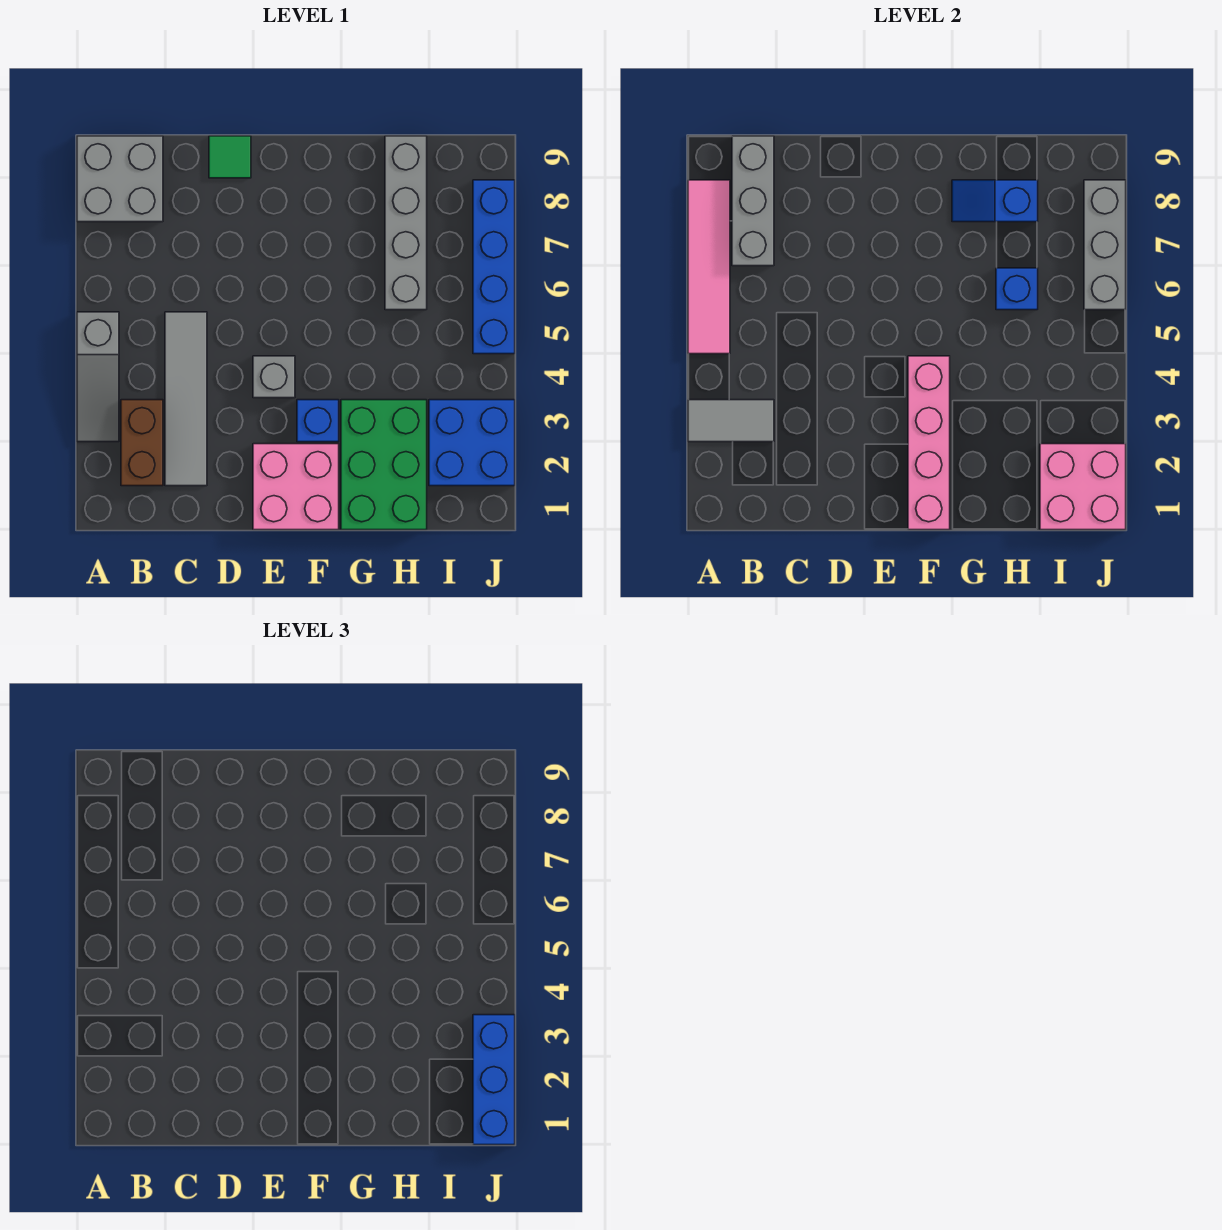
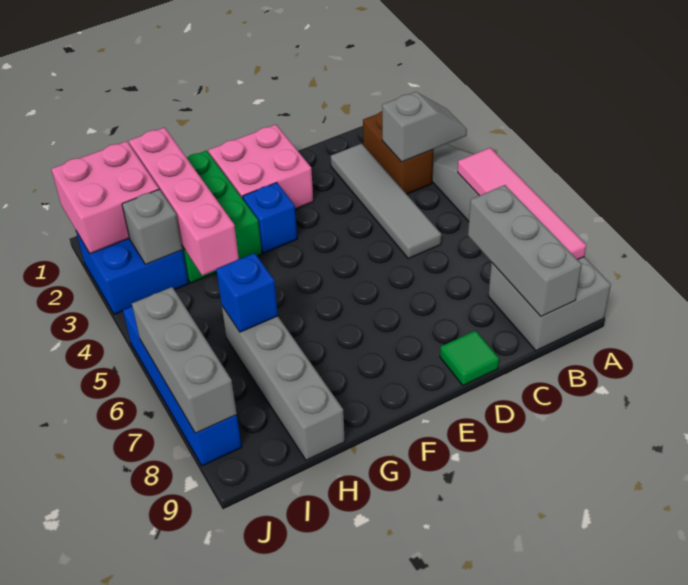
grey 1x2 tile [688,400,774,442] -> grey 1x2 slope [382,92,467,162]
grey 1x1 brick [253,356,295,398] -> grey 1x1 brick moved to [122,189,182,264]
pink 1x4 brick [908,356,950,530] -> pink 1x4 brick moved to [129,127,239,275]
blue 1x2 slope [952,180,1038,222] -> none
blue 1x3 brick [473,1015,515,1145] -> none

